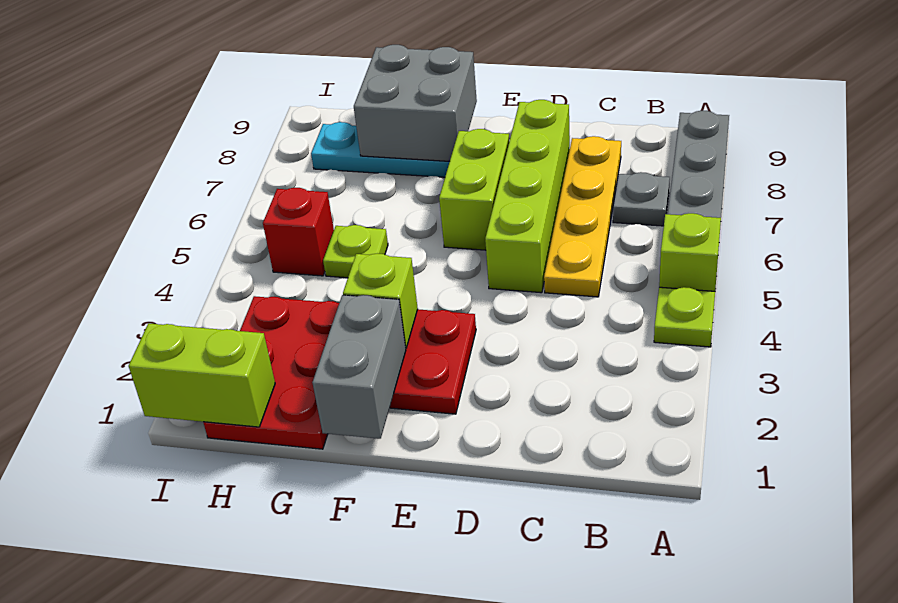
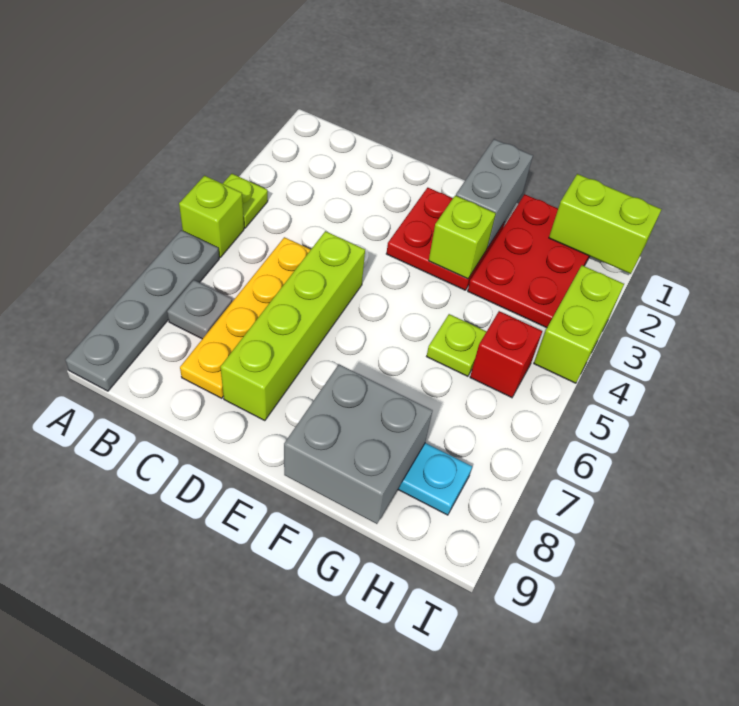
lime 1x2 brick [439,129,509,250] -> lime 1x2 brick moved to [534,265,624,383]

